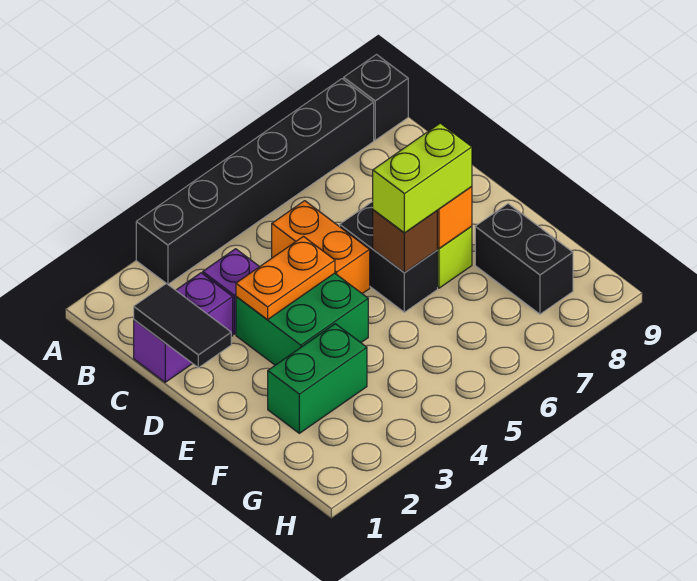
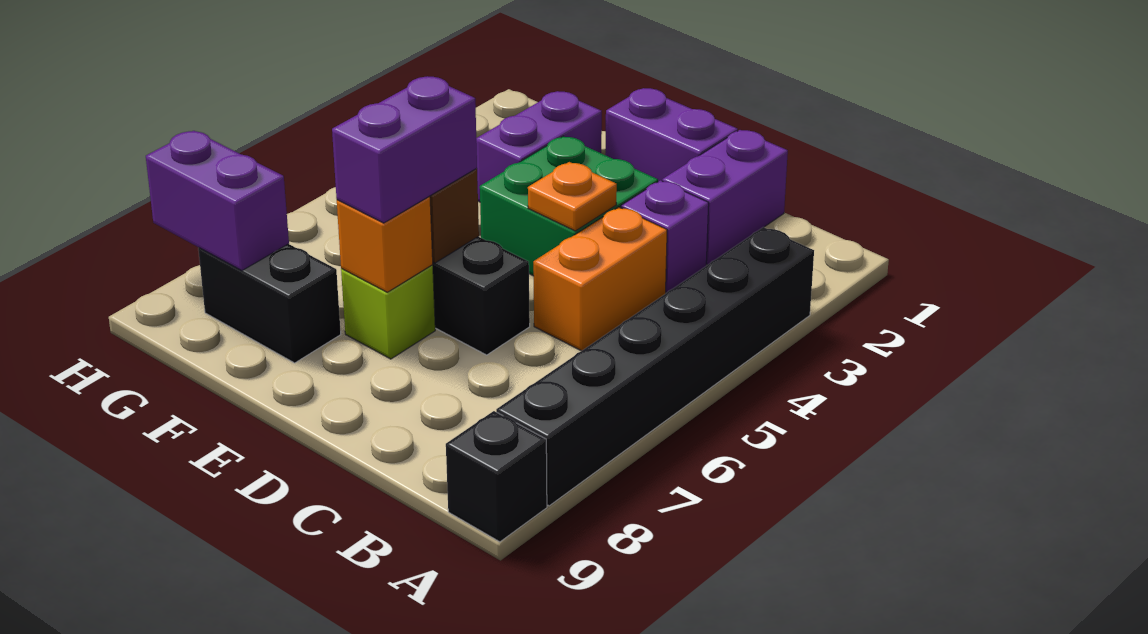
black 1x2 tile [134,283,231,368] -> none
orange 1x2 brick [272,201,370,294] -> orange 1x2 brick turned to [533,207,667,351]
none -> purple 1x2 brick [605,88,738,182]
orange 1x2 plate [236,236,335,320] -> orange 1x1 plate [528,162,617,231]
lime 1x2 brick [373,123,472,233] -> purple 1x2 brick [332,76,477,223]
green 1x2 brick [268,324,367,433] -> purple 1x2 brick [476,91,602,202]
none -> purple 1x2 brick [146,131,289,271]

